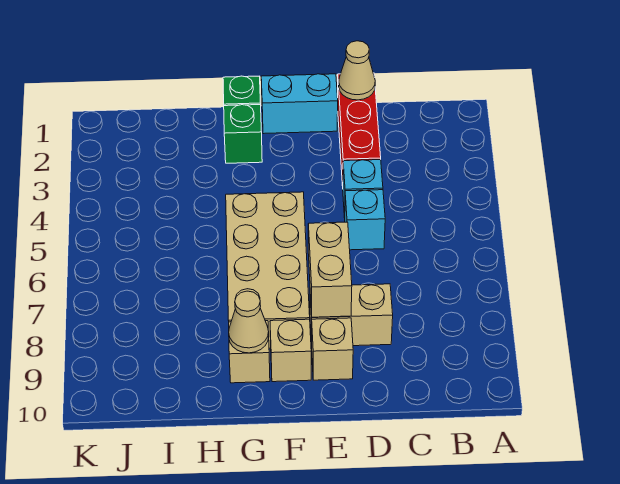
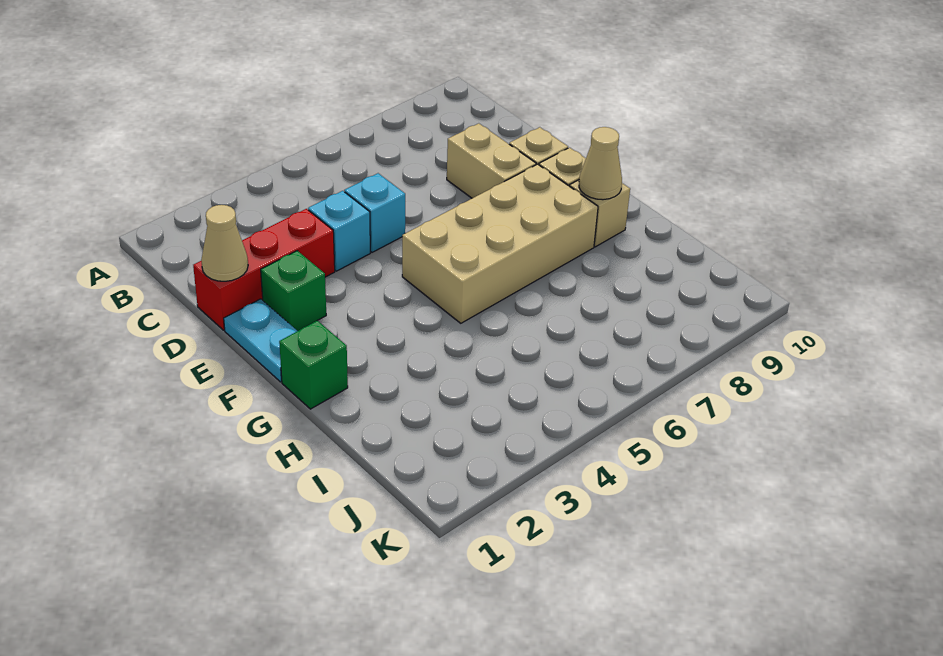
cyan 1x2 brick [261,74,338,134] -> cyan 1x2 plate [224,299,297,382]
tan 1x2 brick [308,222,352,317] -> none
green 1x1 brick [224,105,262,163] -> green 1x1 brick moved to [261,251,326,331]

